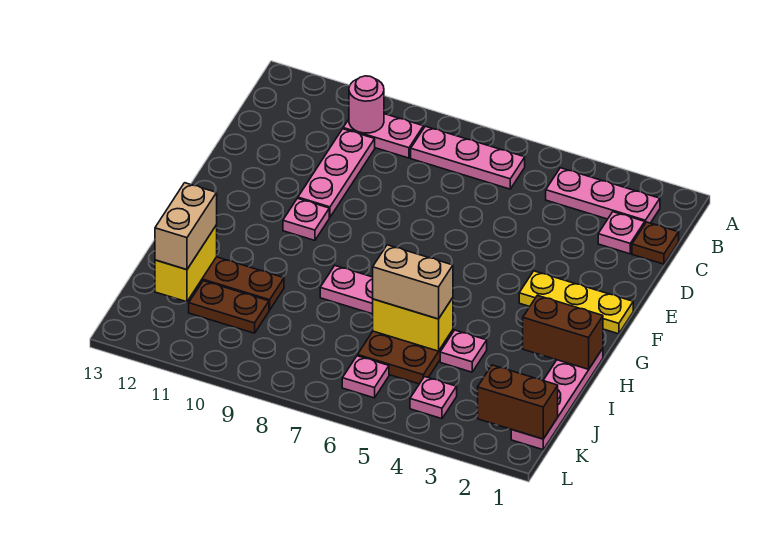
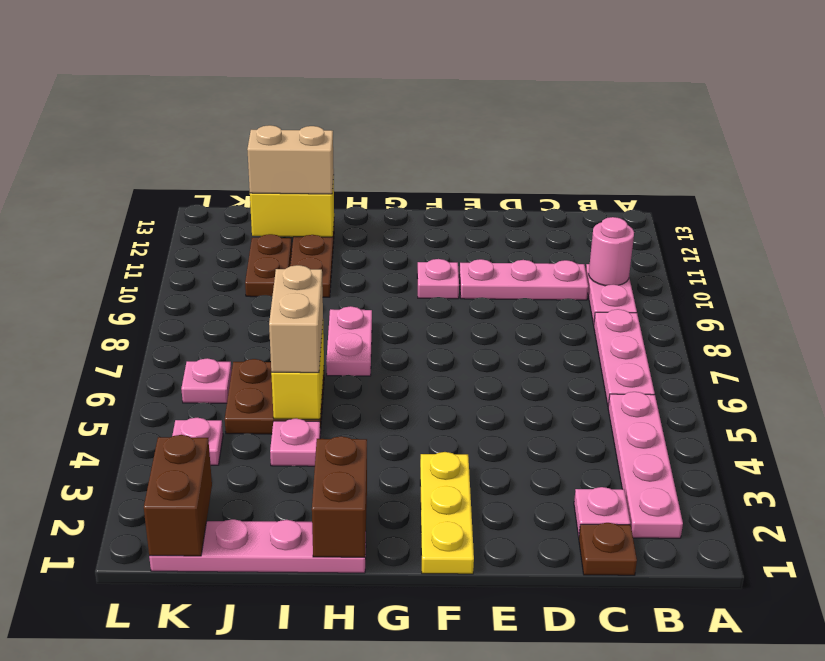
pink 1x3 plate [546,168,660,223] -> pink 1x4 plate [608,392,683,538]

